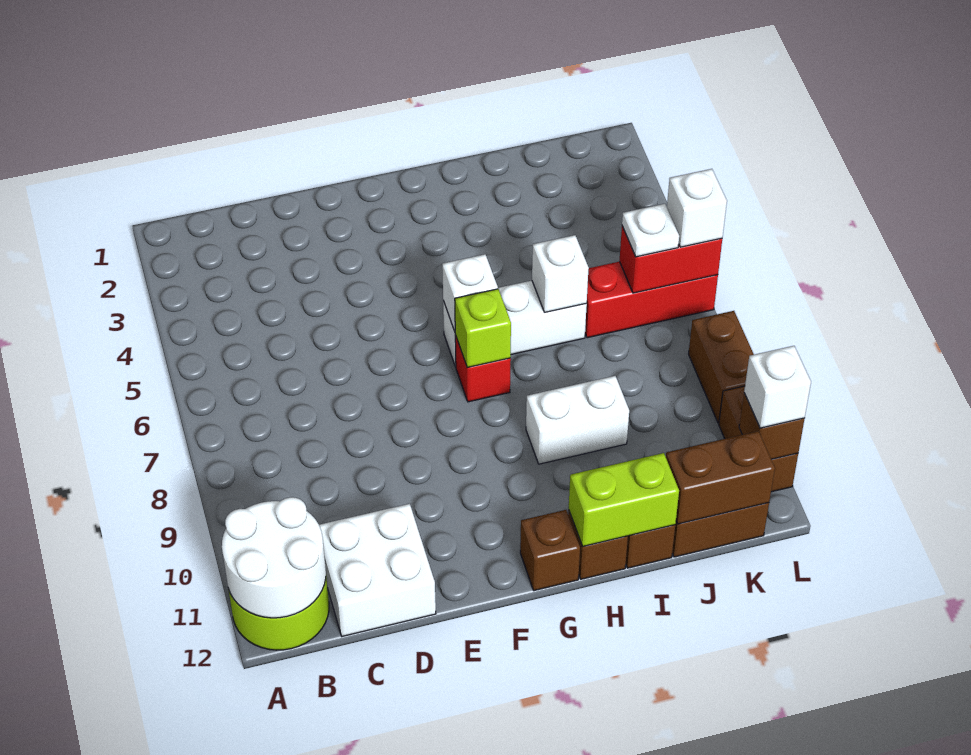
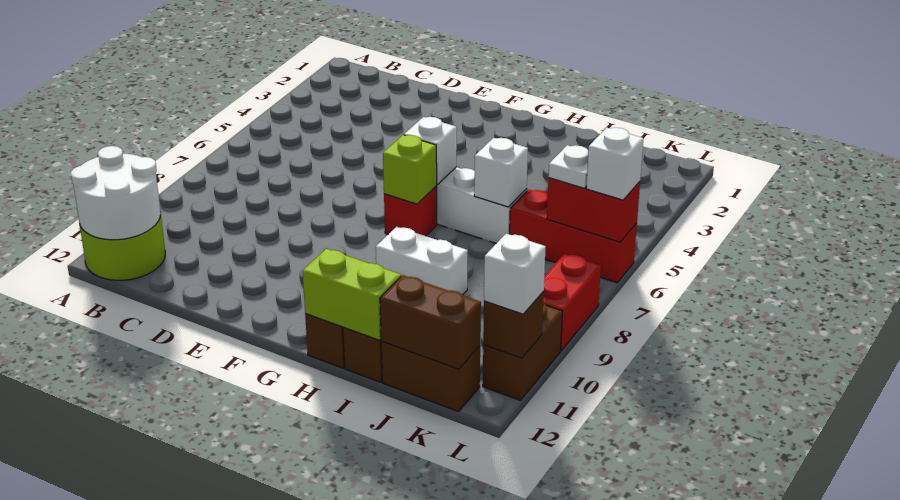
white 2x2 brick [319,504,436,636] -> none
brown 1x1 brick [520,510,580,591] -> none
brown 1x2 brick [689,311,754,423] -> red 1x2 brick [543,254,601,351]

